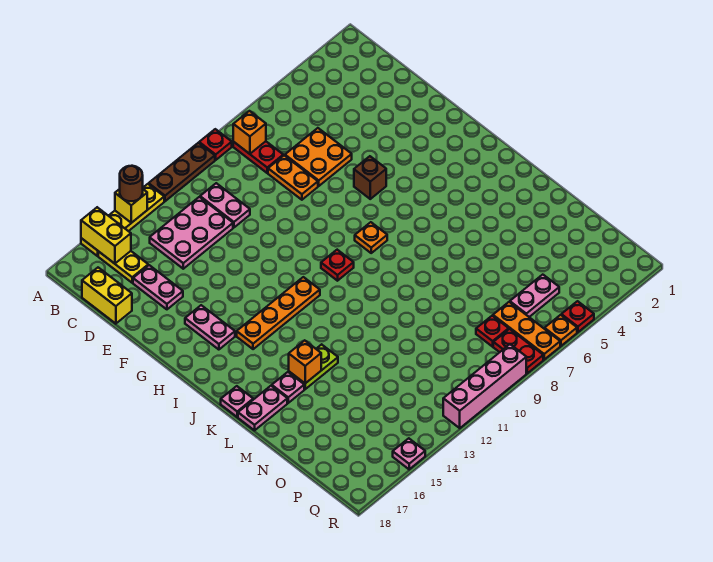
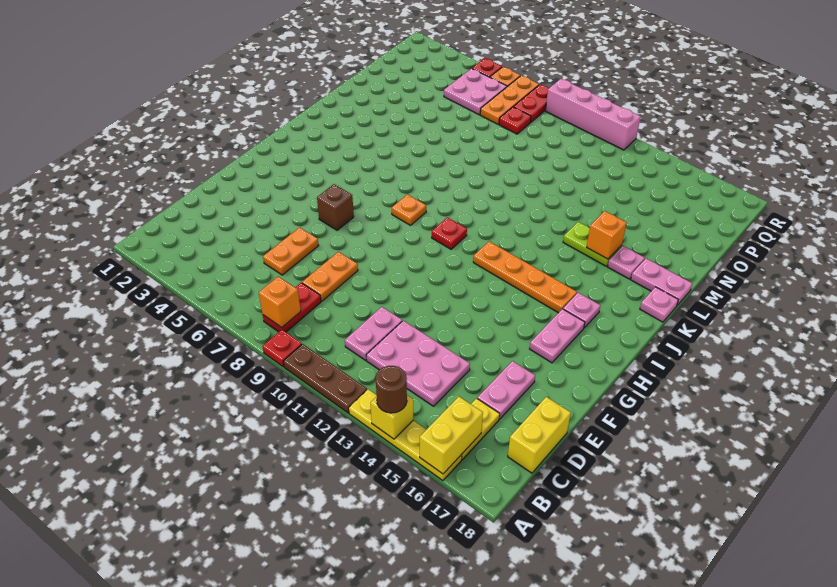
orange 2x2 plate [285,128,352,186] -> orange 1x2 plate [263,227,319,275]
pink 1x2 plate [510,275,559,317] -> pink 2x2 plate [444,69,507,115]
pink 1x1 plate [393,438,425,469] -> pink 1x1 plate moved to [563,293,600,328]

